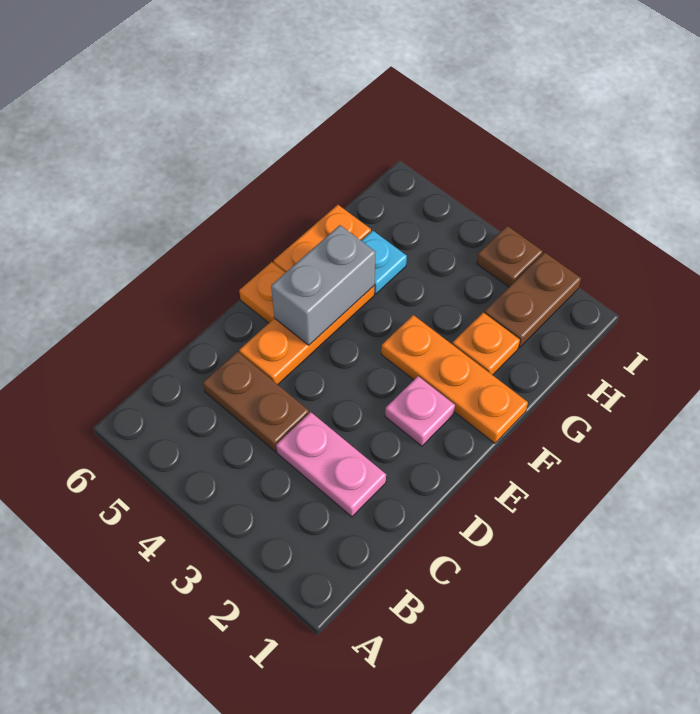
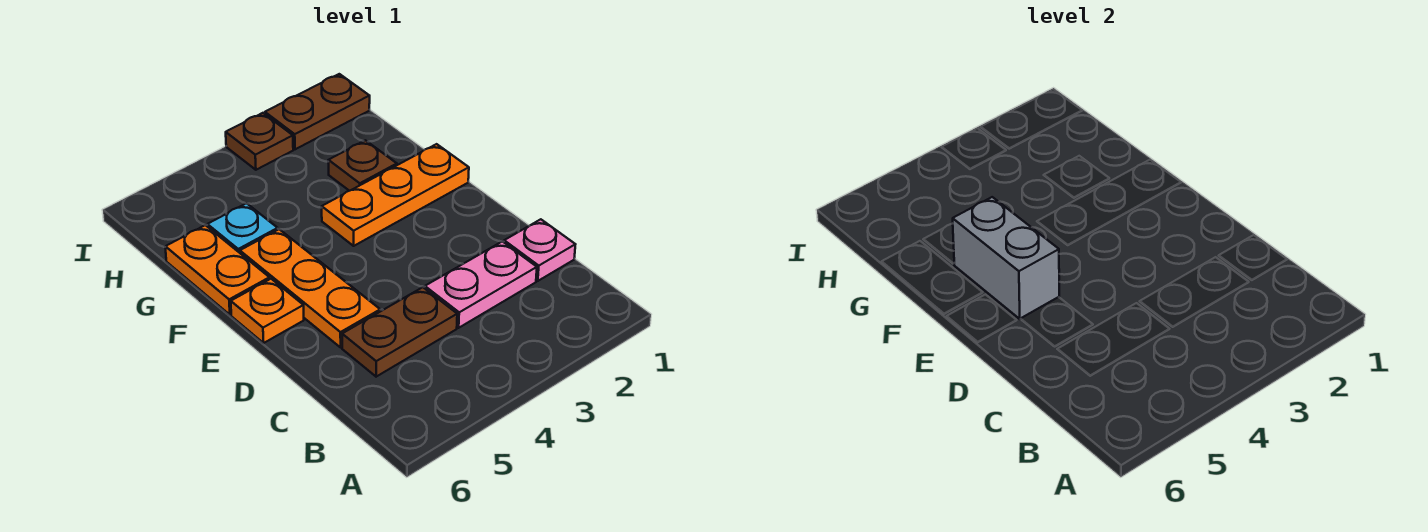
pink 1x1 plate [385,376,455,446] -> pink 1x1 plate moved to [504,219,575,281]
orange 1x1 plate [452,313,520,375] -> brown 1x1 plate [328,140,397,191]
brown 1x2 plate [484,252,581,348] -> brown 1x2 plate turned to [265,74,370,149]

